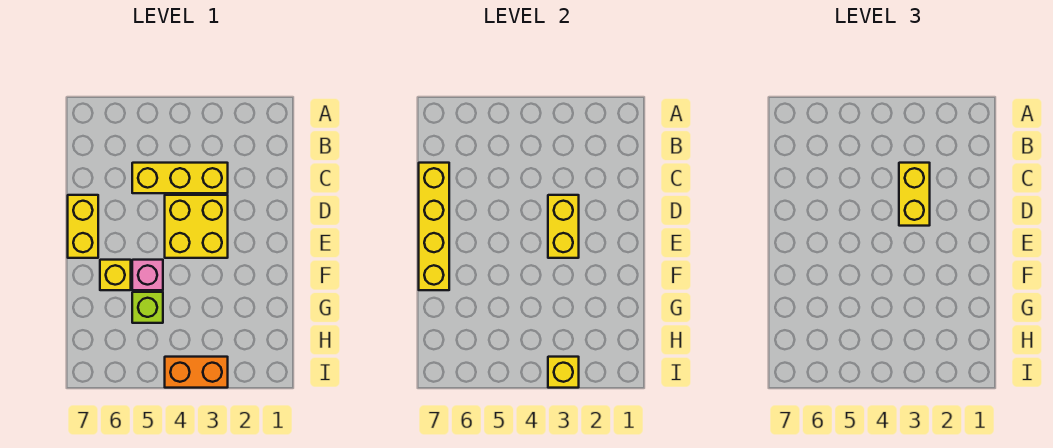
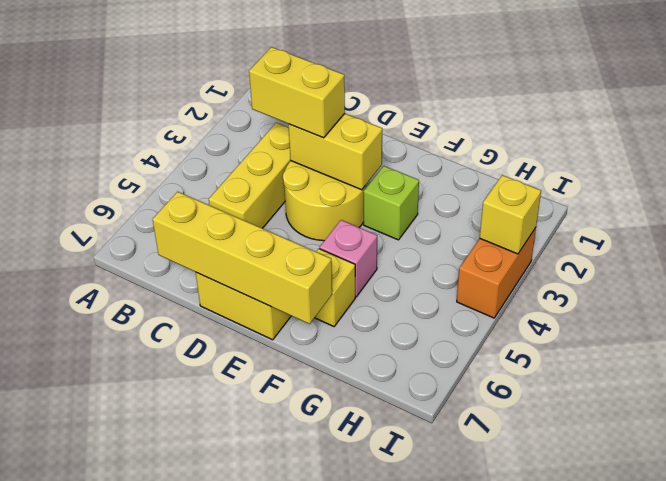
yellow 2x2 brick [165,195,228,258] -> yellow 2x2 round brick [283,161,367,241]
lime 1x1 brick [132,292,163,323] -> lime 1x1 brick moved to [364,166,419,240]

